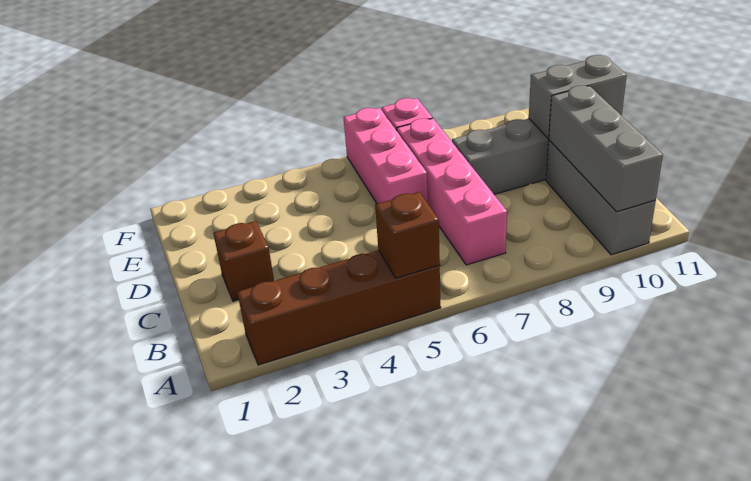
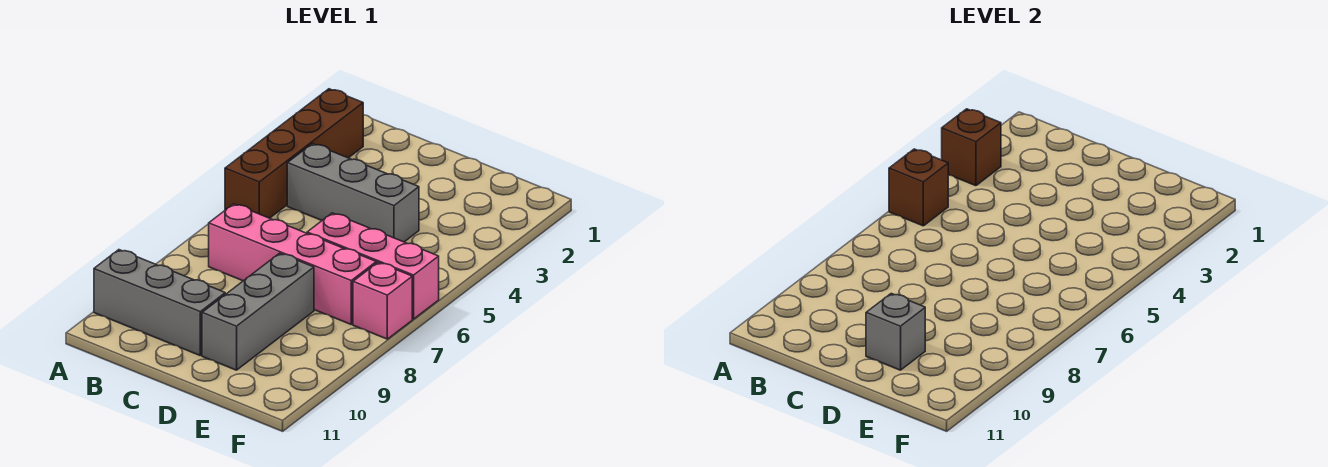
grey 1x3 brick [549,86,663,212] -> grey 1x3 brick moved to [287,144,419,242]
brown 1x1 brick [213,221,274,301] -> brown 1x1 brick moved to [942,109,1001,186]
grey 1x2 brick [529,55,627,138] -> grey 1x1 brick [866,293,925,370]

